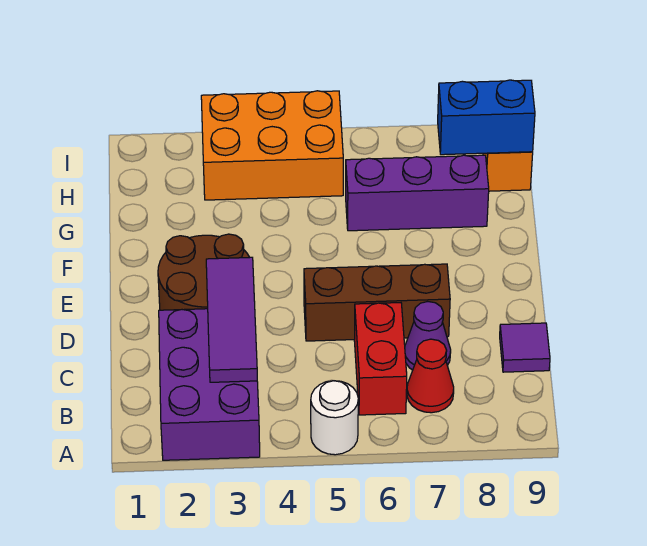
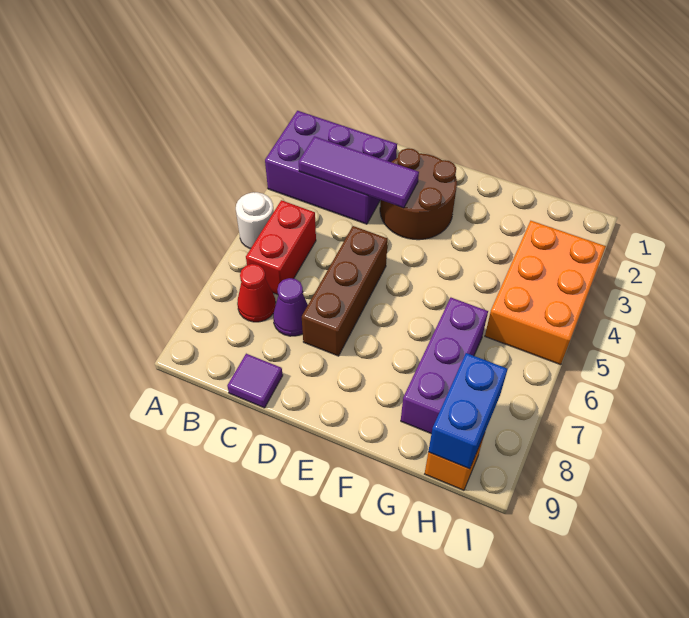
red 1x2 brick [354,303,407,415] -> red 1x2 brick turned to [246,200,316,295]

